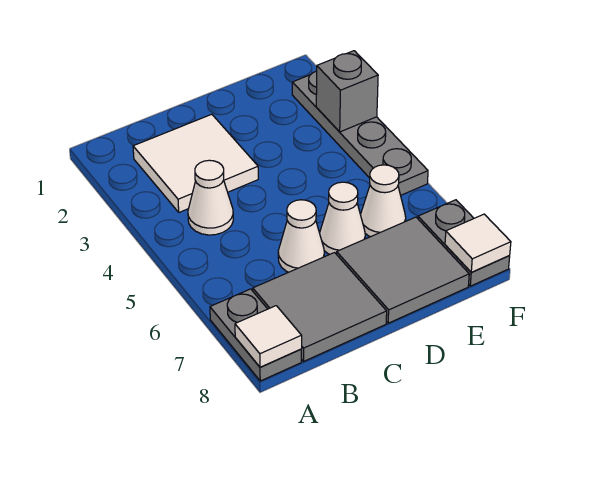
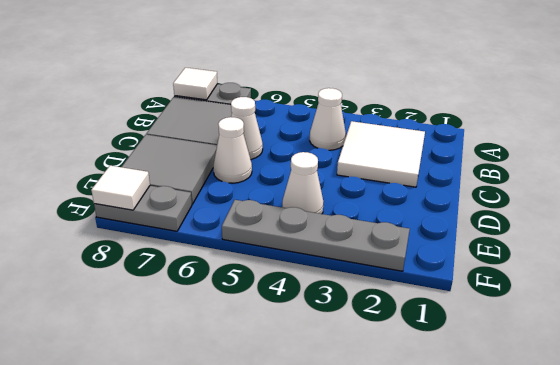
white 1x1 cone [360,165,406,237] -> white 1x1 cone moved to [282,152,323,214]
grey 1x1 brick [316,51,378,132] -> none

